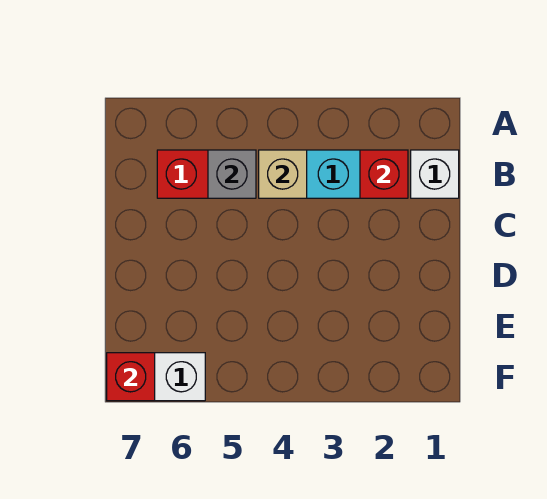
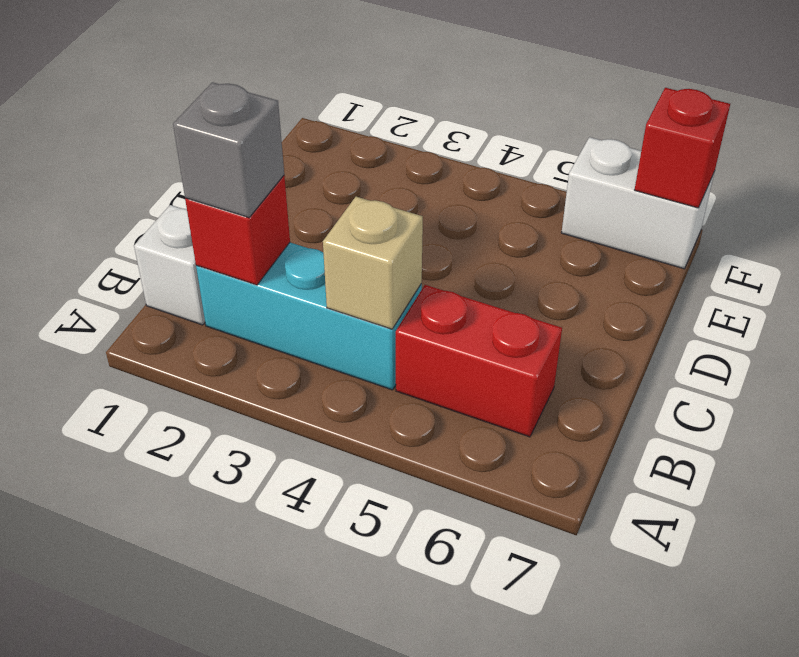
grey 1x1 brick [208,150,256,198] -> grey 1x1 brick moved to [173,82,284,218]

